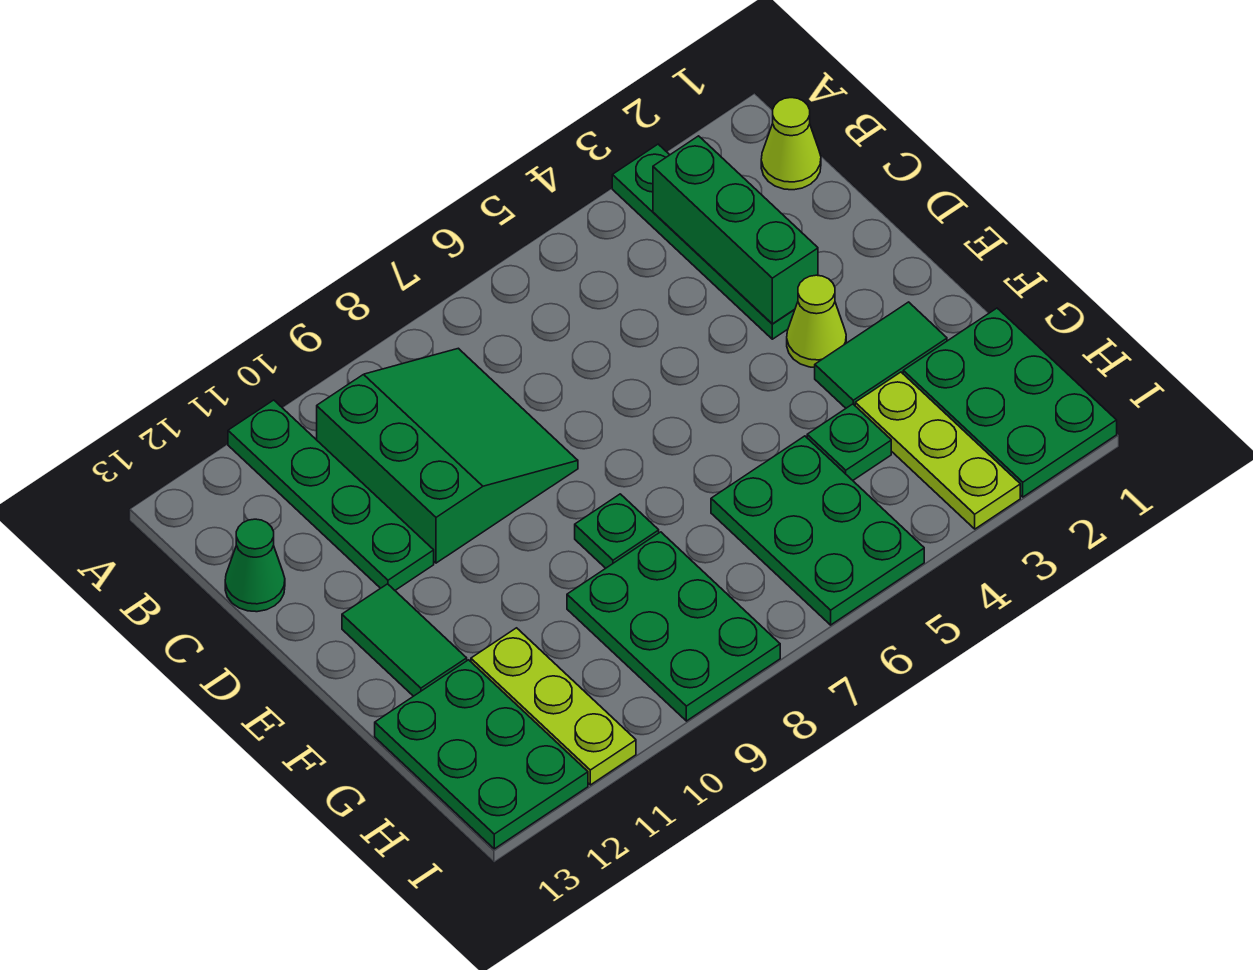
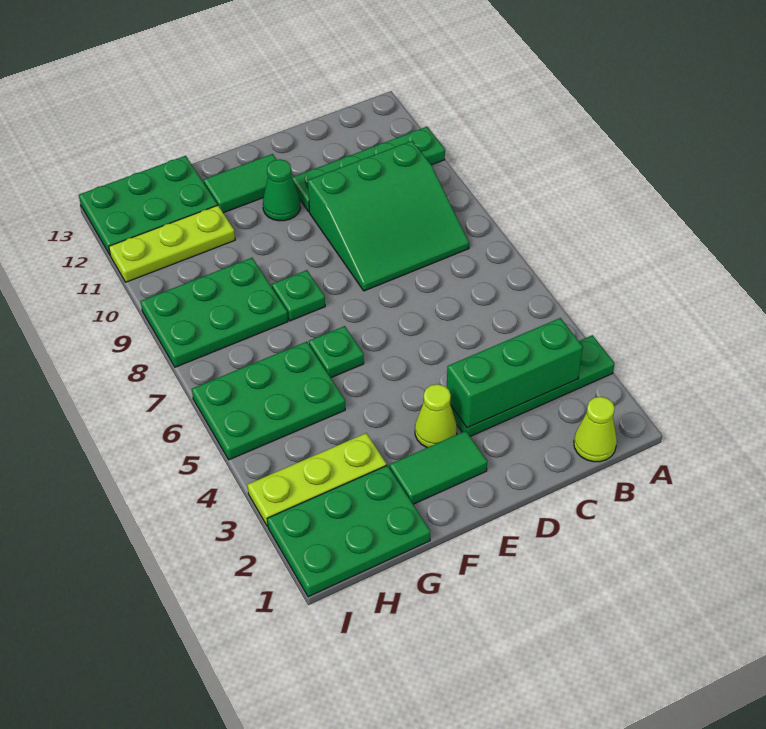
green 1x1 cone [225,519,285,612] -> green 1x1 cone moved to [263,159,300,221]
green 1x2 tile [815,302,947,408] -> green 1x2 tile turned to [389,431,487,504]
green 1x1 plate [807,404,891,480] -> green 1x1 plate moved to [309,326,364,378]

